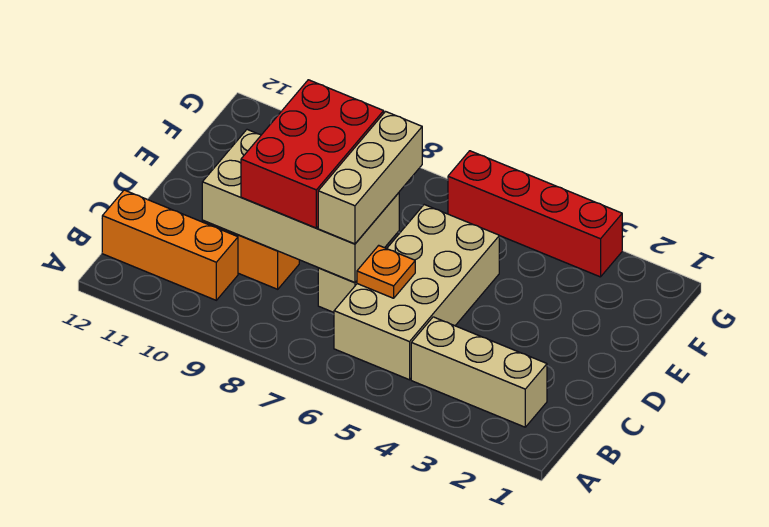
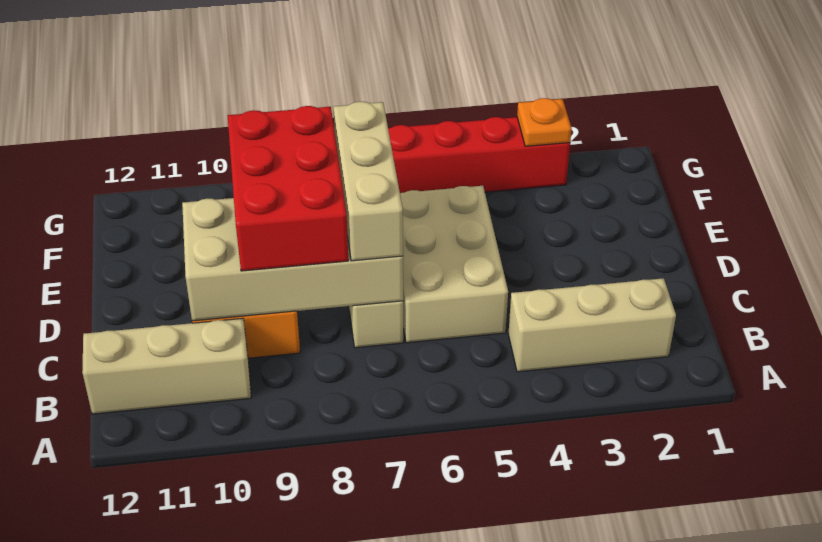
tan 2x4 brick [334,205,499,380] -> tan 2x3 brick [400,186,508,343]
orange 1x3 brick [102,190,238,300] -> tan 1x3 brick [82,318,251,414]
orange 1x1 plate [357,245,415,298] -> orange 1x1 plate moved to [517,98,572,146]

